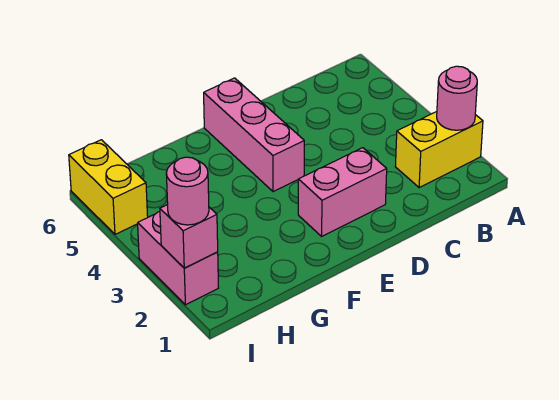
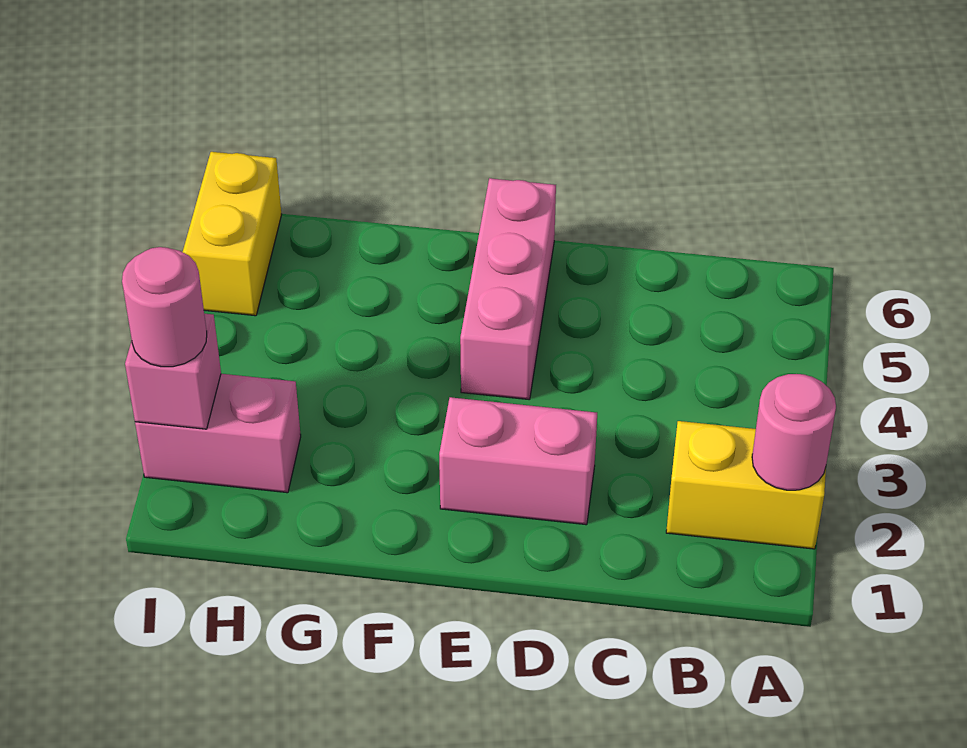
pink 1x2 brick [138,212,218,305] -> pink 1x2 brick turned to [135,374,301,493]

